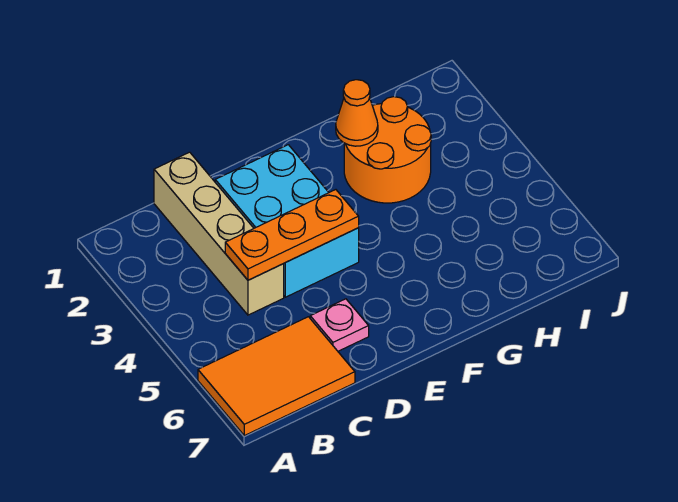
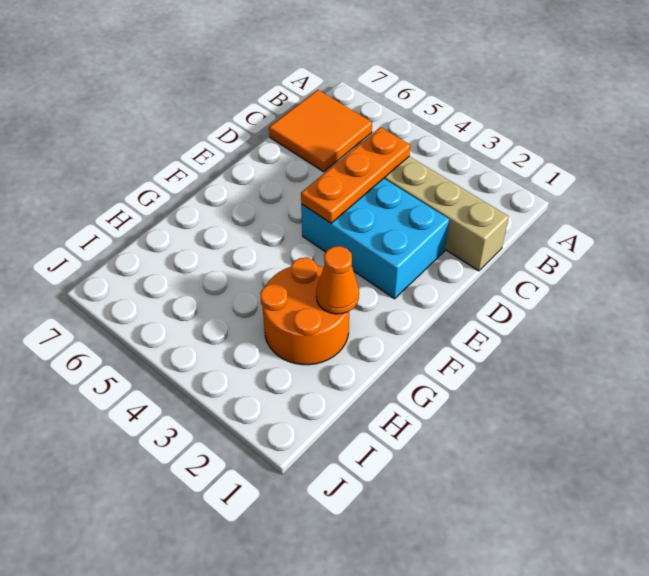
orange 2x3 tile [198,317,355,436] -> orange 2x2 tile [269,90,372,172]
pink 1x1 plate [310,299,369,351] -> none

